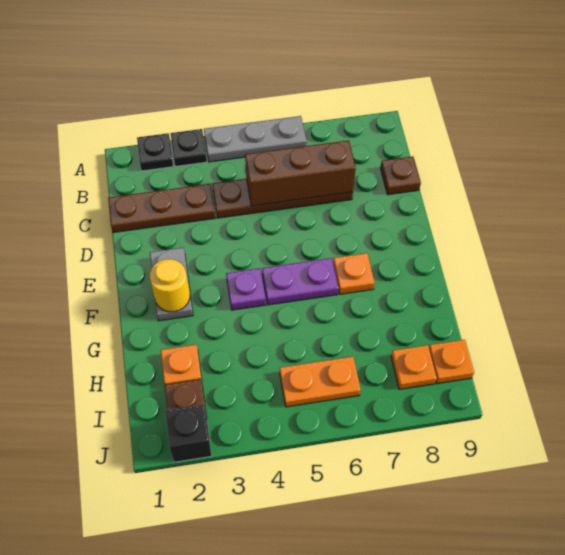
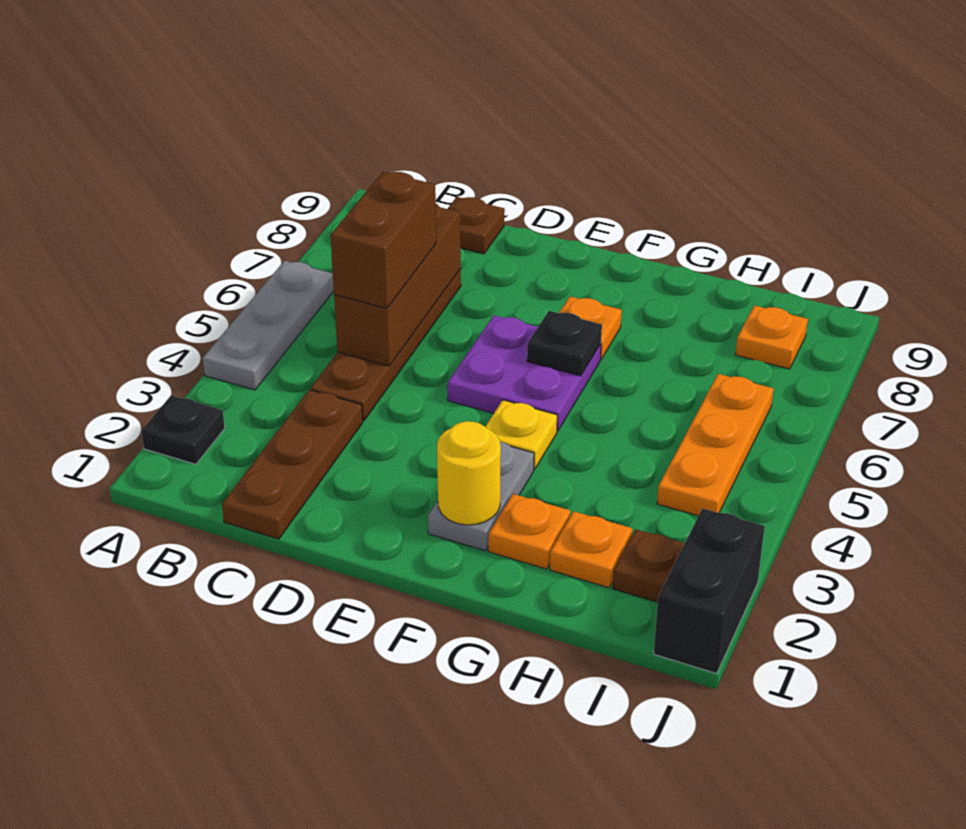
black 1x1 plate [171,129,207,166] -> black 1x1 plate moved to [527,311,602,376]
none -> brown 1x2 brick [330,172,436,308]
grey 1x2 plate [150,248,193,321] -> grey 1x2 plate turned to [428,442,534,551]
purple 1x1 plate [226,268,266,310] -> yellow 1x1 plate [485,400,557,469]
purple 1x2 plate [262,258,339,305] -> purple 2x2 plate [447,315,601,431]
orange 1x2 plate [280,357,361,407] -> orange 1x3 plate [657,374,774,516]
orange 1x1 plate [429,340,474,384] -> orange 1x1 plate moved to [488,494,570,569]
black 1x1 brick [165,404,212,462] -> black 1x2 brick [654,508,765,674]

